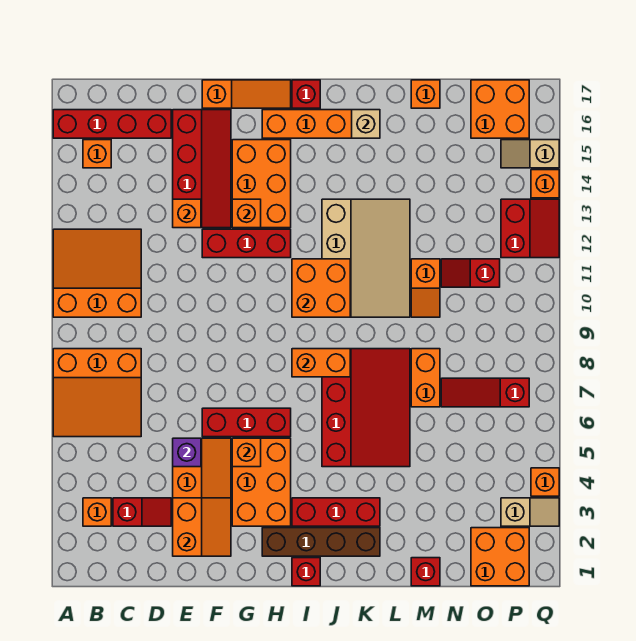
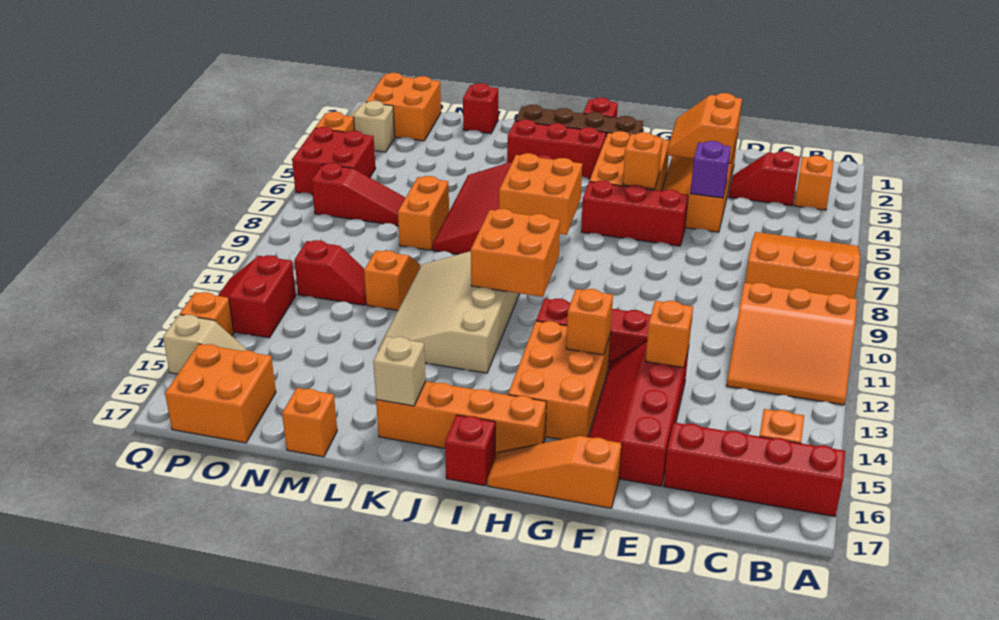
orange 1x2 brick [292,349,350,377] -> orange 2x2 brick [499,153,582,235]
none -> red 2x2 brick [292,127,376,195]

